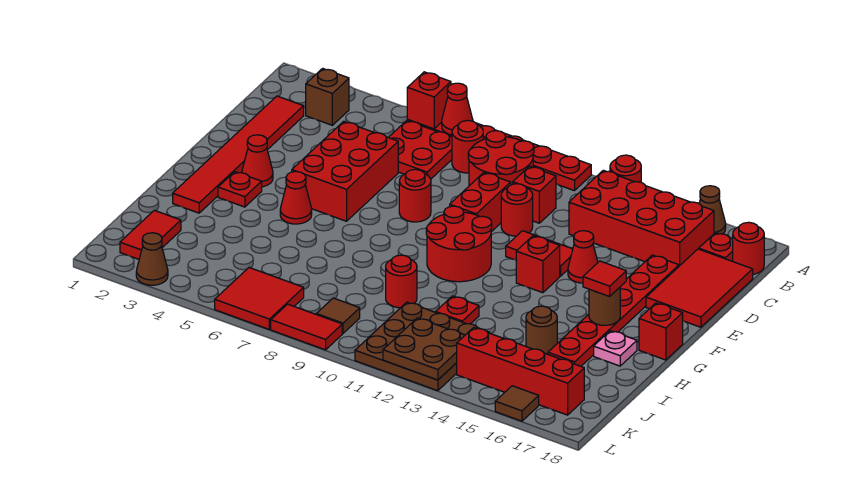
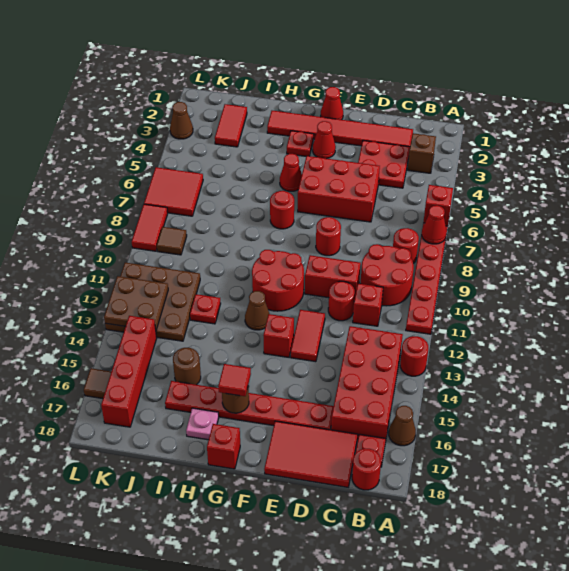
red 2x2 plate [388,121,452,179] -> red 2x2 plate moved to [358,140,410,188]
red 1x1 cone [568,231,598,283] -> red 1x1 cone moved to [321,87,343,120]
none -> brown 1x1 cone [245,291,270,330]
red 1x1 round brick [386,255,417,308] -> red 1x1 round brick moved to [270,191,294,229]
red 1x2 tile [120,210,181,259] -> red 1x2 tile turned to [215,104,247,147]

